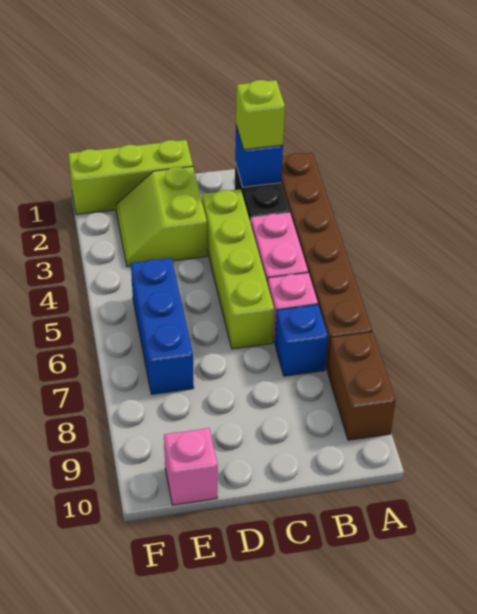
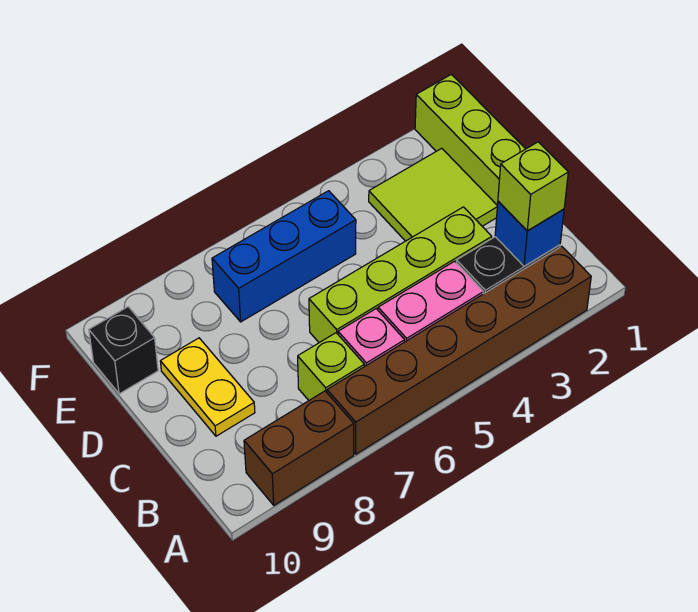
blue 1x1 brick [275,304,328,376] -> lime 1x1 brick [298,333,364,400]
none -> yellow 1x2 plate [160,338,255,436]
lime 2x2 slope [116,167,207,267] -> lime 2x2 tile [369,148,497,241]
pink 1x1 brick [164,428,218,505] -> black 1x1 brick [89,307,158,394]

